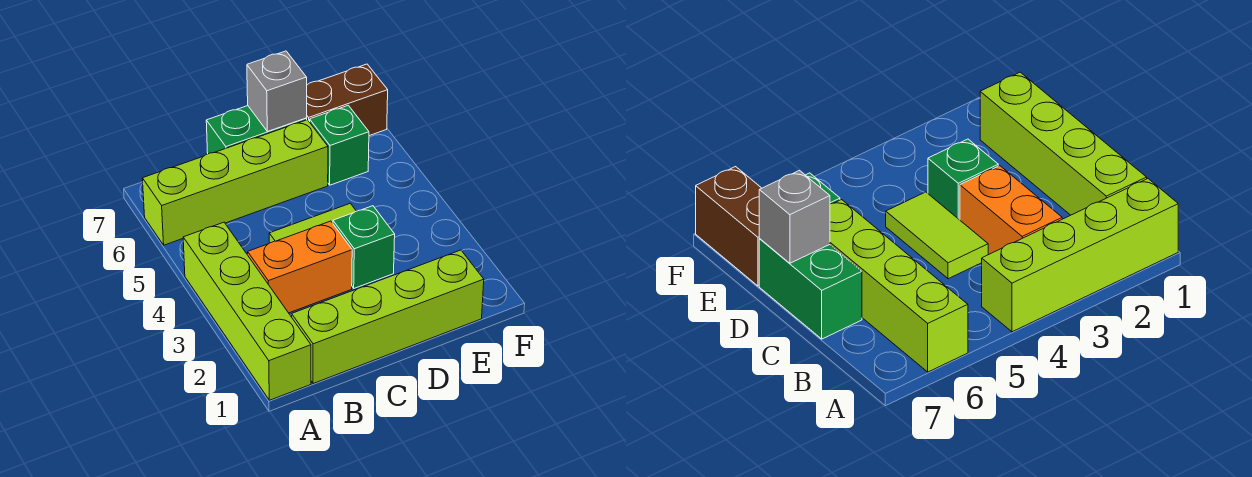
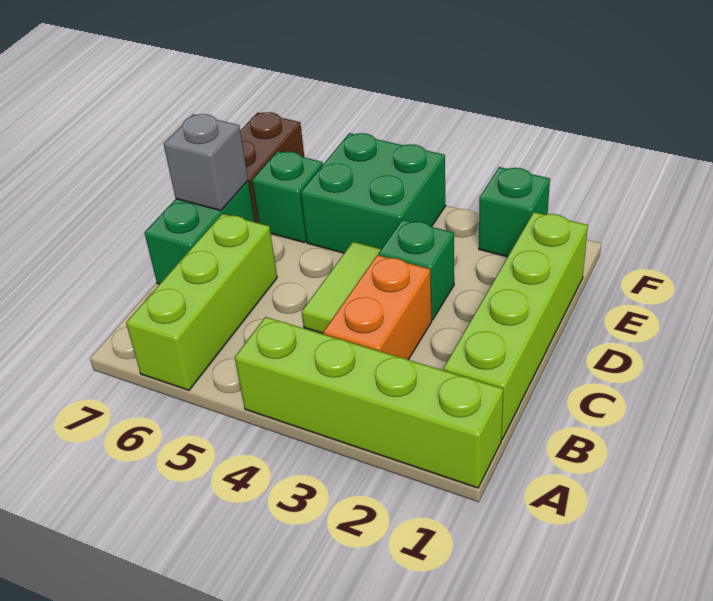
lime 1x4 brick [142,120,328,245] -> lime 1x3 brick [126,214,277,390]
none -> green 2x2 brick [301,133,446,253]
none -> green 1x1 brick [479,167,550,257]

